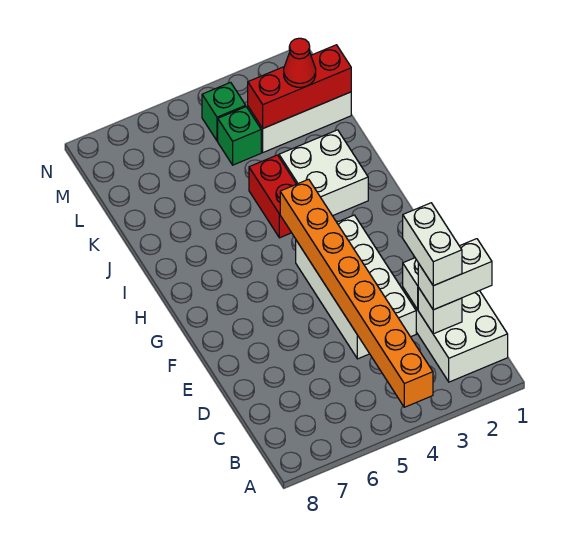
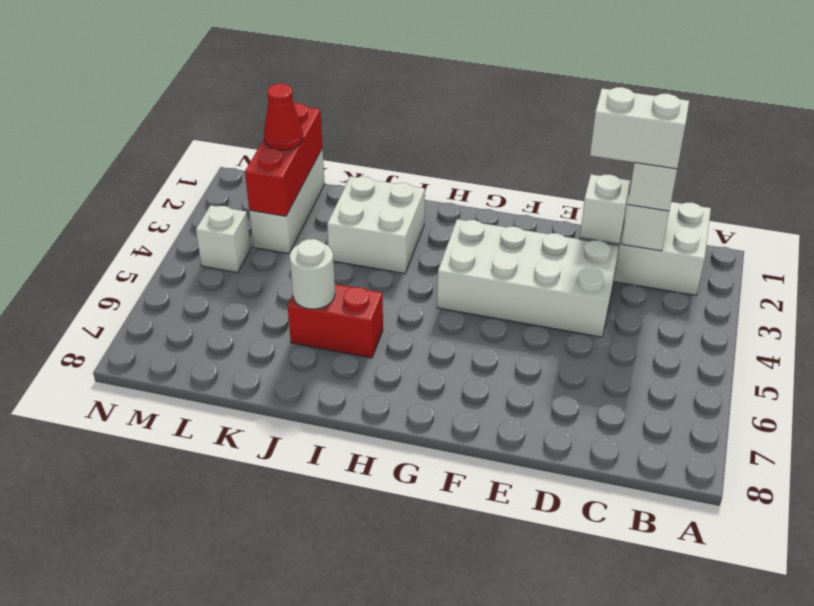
orange 1x8 brick [280,179,433,407] -> none
red 1x2 brick [249,155,296,238] -> red 1x2 brick moved to [287,284,383,358]
none -> white 1x1 round brick [290,239,335,309]
green 1x1 brick [218,107,261,165] -> none
green 1x1 brick [202,82,246,141] -> white 1x1 brick [196,205,251,273]

